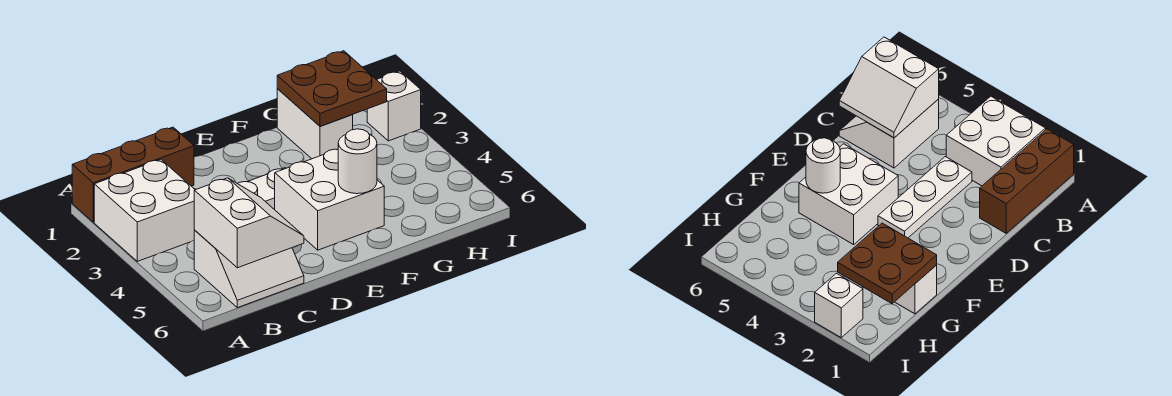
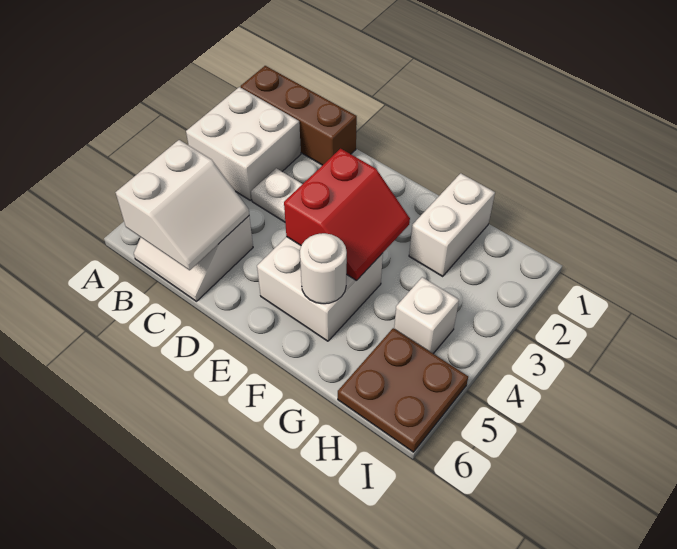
none -> red 2x2 slope [284,149,410,280]
brown 2x2 plate [277,51,387,126] -> brown 2x2 plate moved to [338,328,468,452]
white 1x1 brick [367,71,421,141] -> white 1x1 brick moved to [394,277,459,354]

